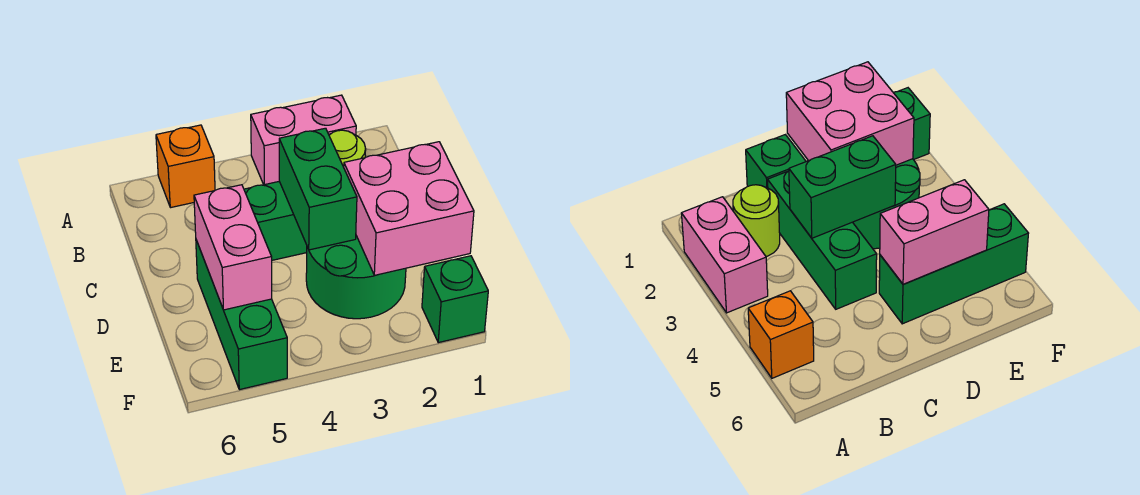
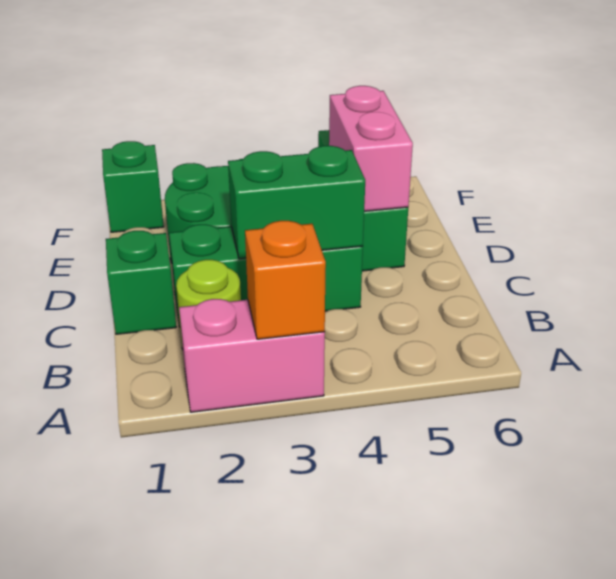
orange 1x1 brick [156,125,215,208] -> orange 1x1 brick moved to [245,221,326,339]
green 1x2 brick [279,128,357,250] -> green 1x2 brick turned to [228,146,365,259]
pink 2x2 brick [344,142,474,275] -> none

